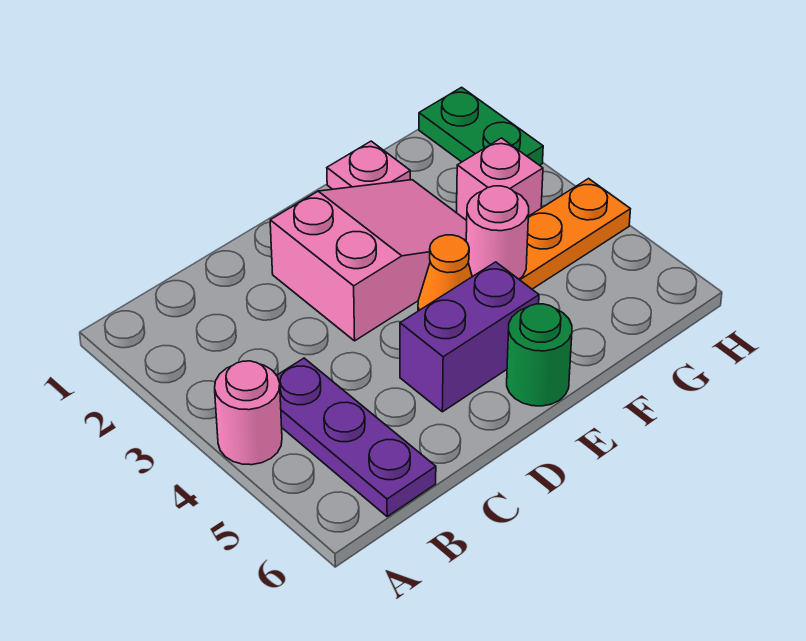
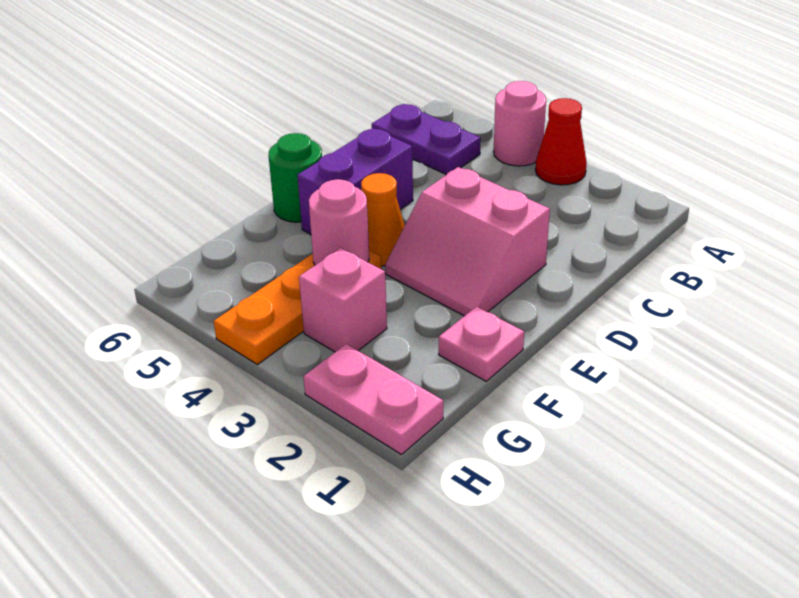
none -> red 1x1 cone [535,98,587,185]
purple 1x3 plate [277,358,436,516] -> purple 1x2 plate [372,104,481,175]
pink 2x3 slope [270,180,467,341] -> pink 2x2 slope [385,167,550,316]
green 1x2 plate [419,87,543,165] -> pink 1x2 plate [303,344,443,455]

